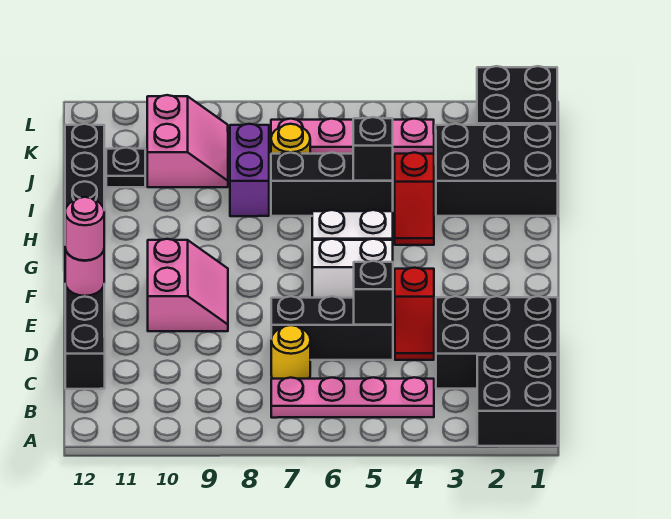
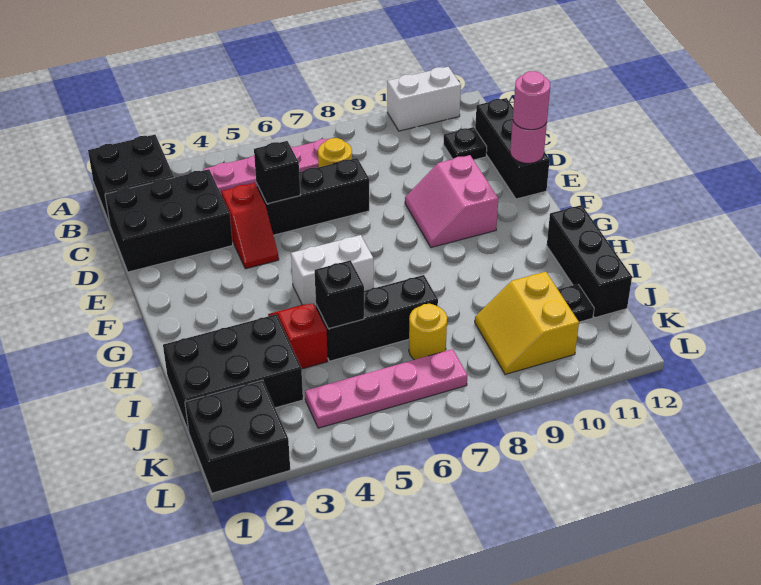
none -> black 1x1 plate [443,127,487,160]
red 1x2 slope [395,268,434,360] -> red 1x2 slope turned to [221,183,279,269]
white 1x2 brick [312,239,393,298] -> white 1x2 brick moved to [387,67,461,131]
purple 1x2 brick [230,124,269,216] -> none
pink 2x2 slope [147,95,228,187] -> yellow 2x2 slope [475,272,579,374]

